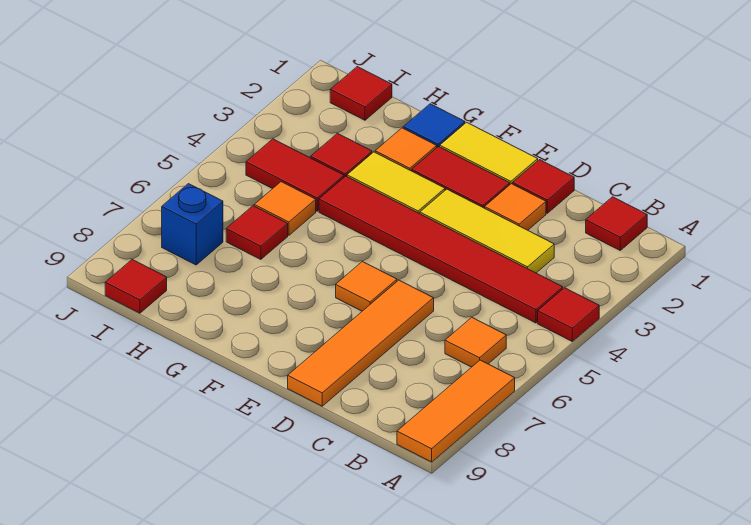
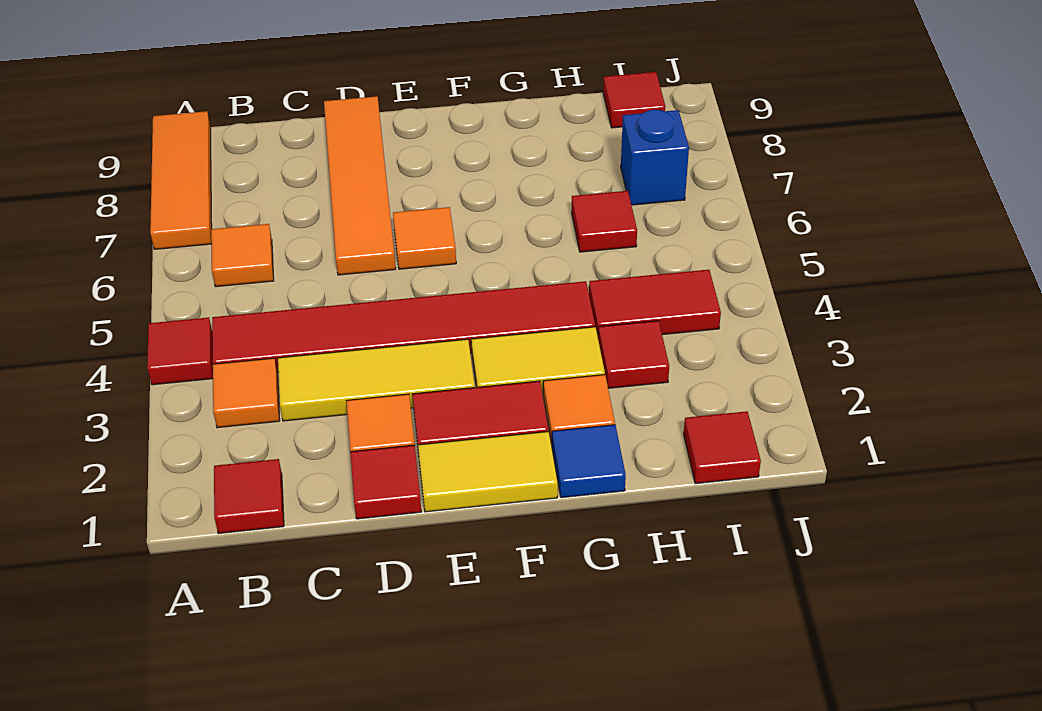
orange 1x1 tile [254,182,316,235] -> orange 1x1 tile moved to [213,358,280,428]

